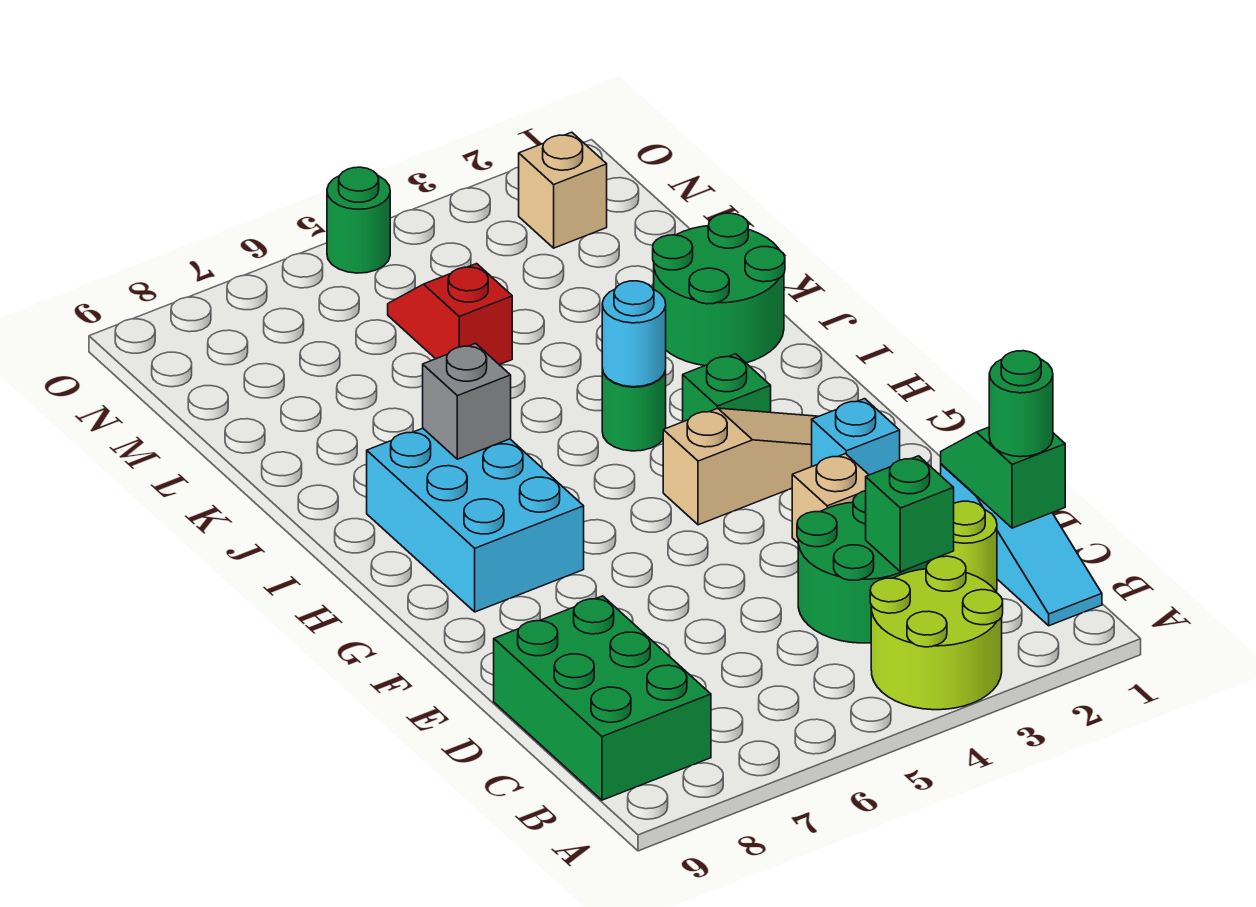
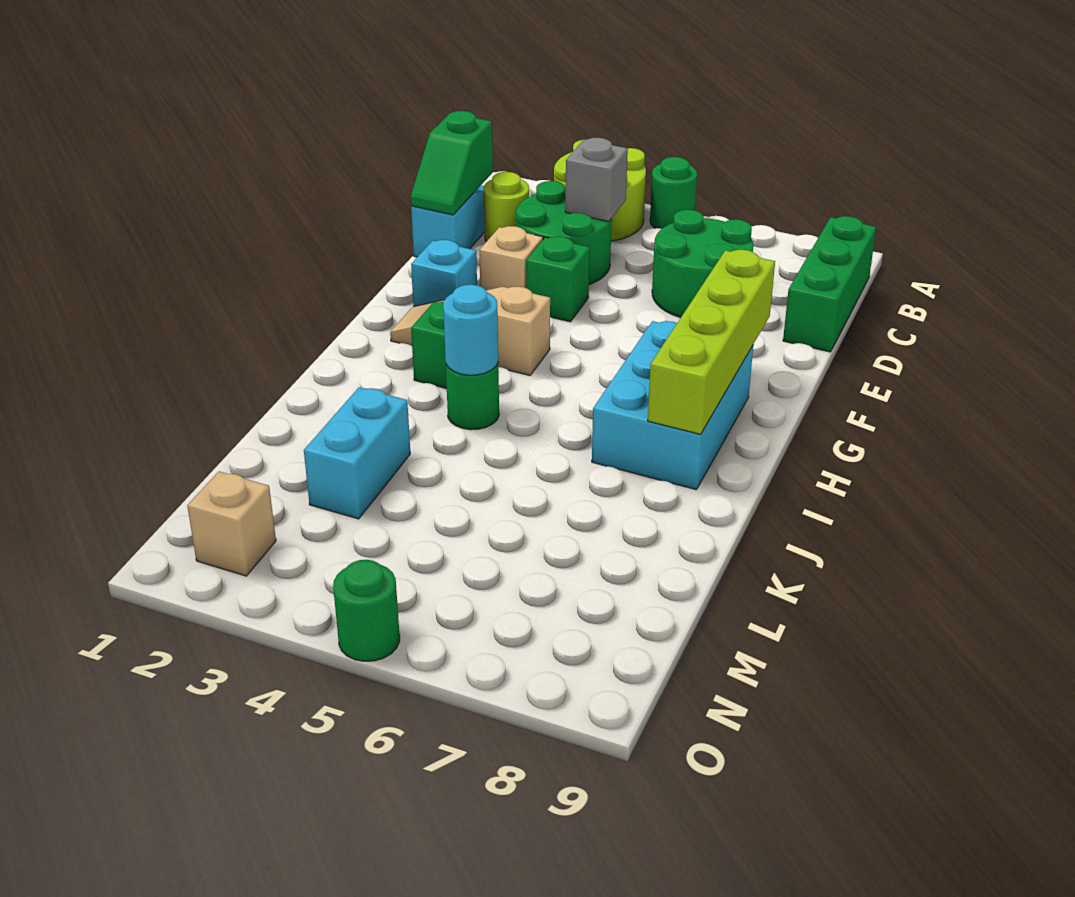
green 2x3 brick [494,596,711,800] -> green 1x3 brick [783,216,876,352]
green 1x1 round brick [989,351,1053,457] -> green 1x1 round brick moved to [650,157,697,229]
green 1x1 brick [866,456,954,572] -> green 1x1 brick moved to [526,236,590,322]
none -> lime 1x4 brick [648,250,775,434]
grey 1x1 brick [423,343,511,459] -> grey 1x1 brick moved to [565,138,628,222]
green 2x2 round brick [653,213,785,366] -> green 2x2 round brick moved to [652,210,753,317]
none -> cyan 1x2 brick [304,388,410,519]
red 1x2 slope [388,264,512,365] -> none

